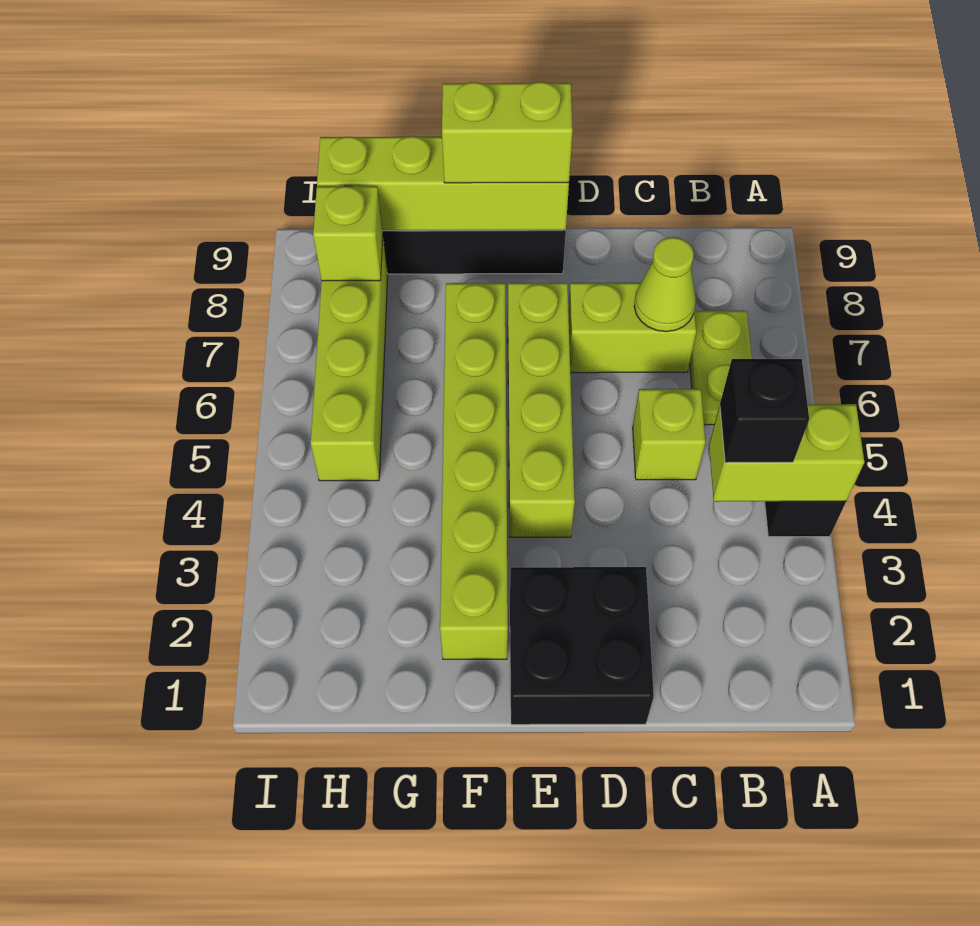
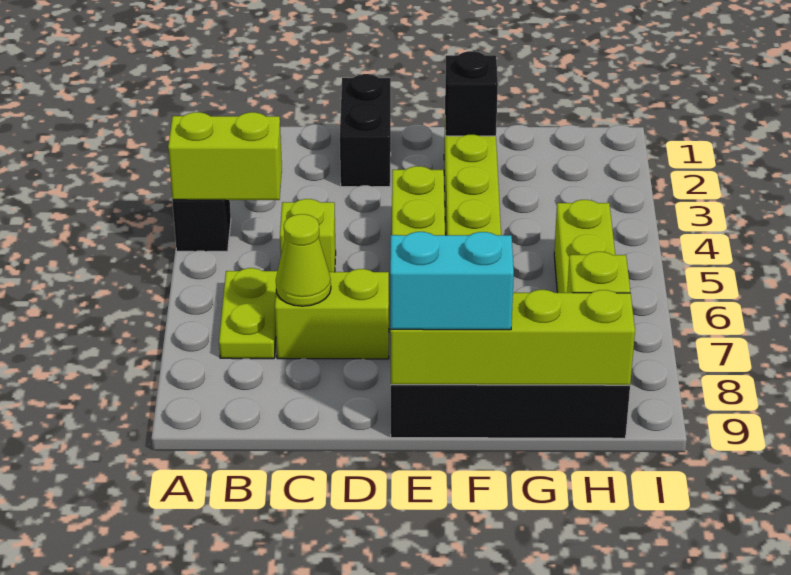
black 1x1 brick [720,359,809,463] -> black 1x1 brick moved to [445,51,498,136]
black 2x2 brick [510,567,654,725] -> black 1x2 brick [340,74,391,187]
lime 1x2 brick [442,82,573,183] -> cyan 1x2 brick [390,232,514,330]

